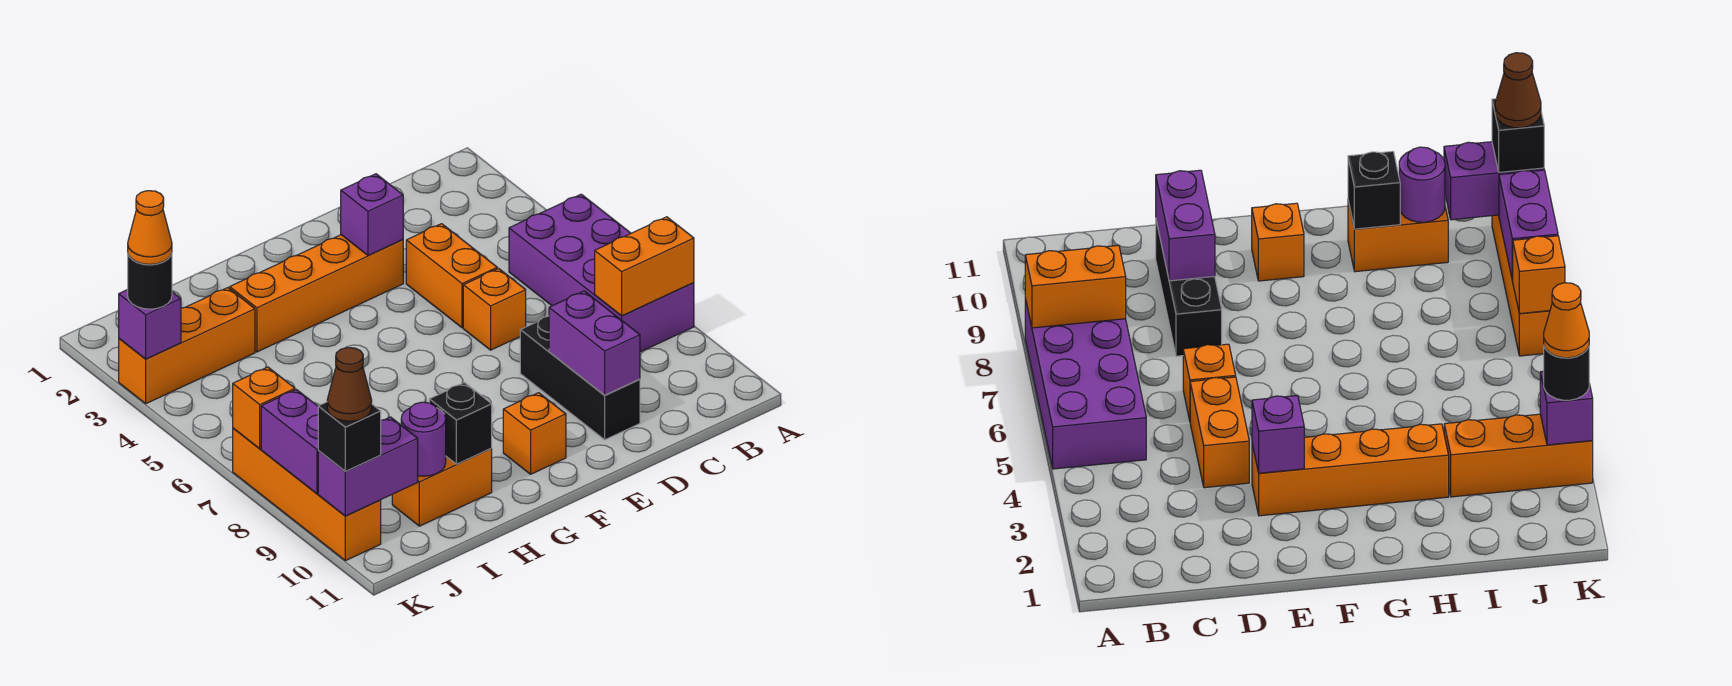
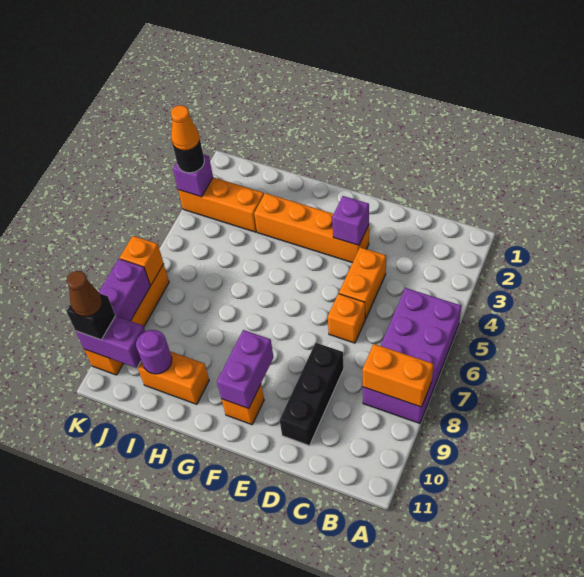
purple 1x2 brick [549,291,640,395] -> purple 1x2 brick moved to [217,330,274,408]
black 1x1 brick [429,383,492,464] -> none

